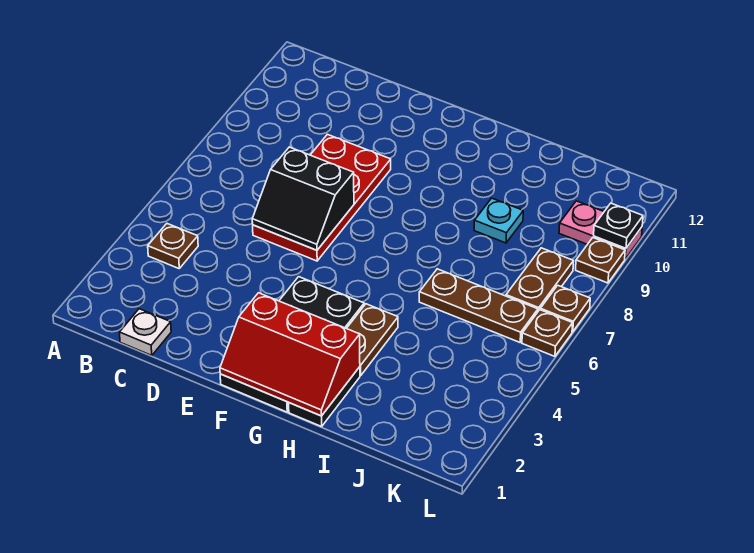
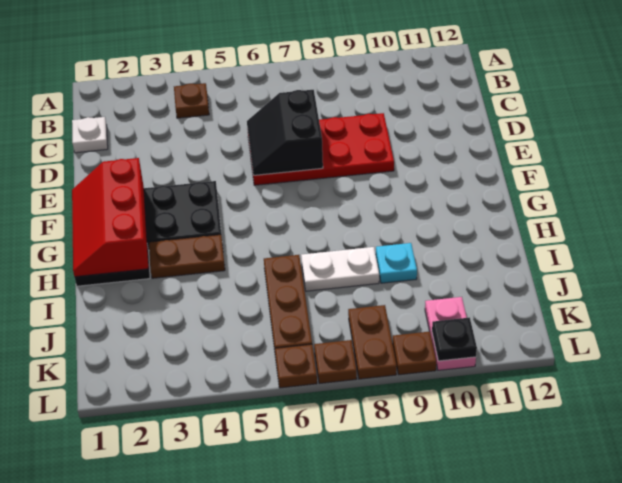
none -> white 1x2 plate [301,247,379,291]
brown 1x2 plate [506,248,574,311] -> brown 1x2 plate turned to [348,305,397,379]

